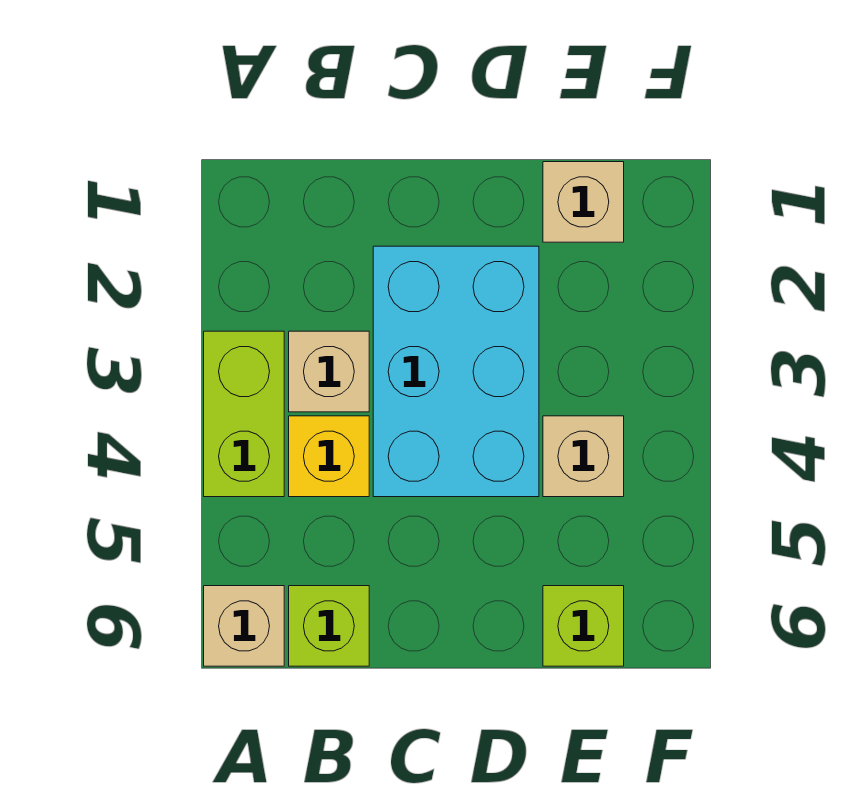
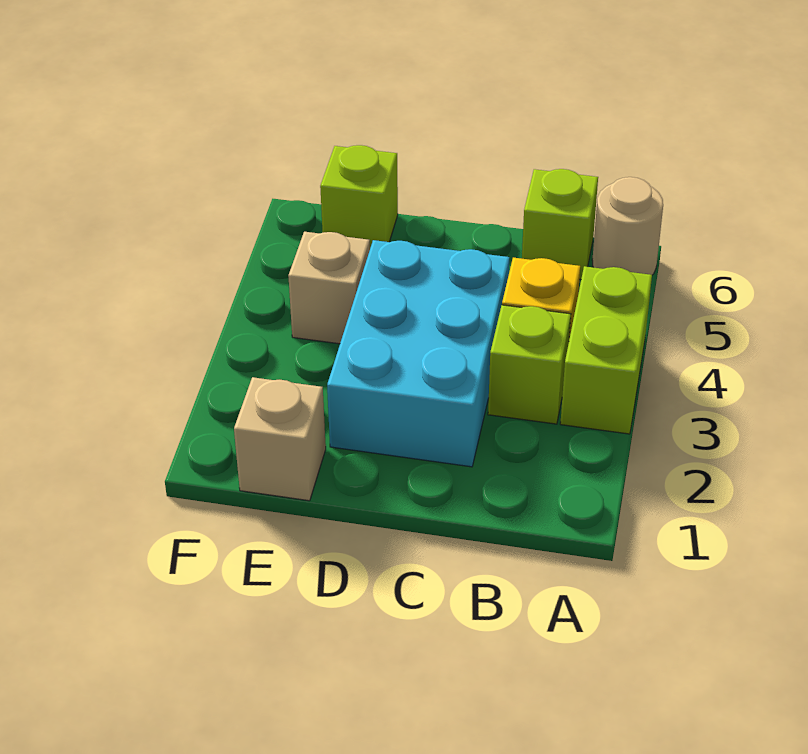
tan 1x1 brick [204,586,284,666] -> tan 1x1 round brick [592,177,663,275]
tan 1x1 brick [289,331,369,412] -> lime 1x1 brick [488,305,571,424]

